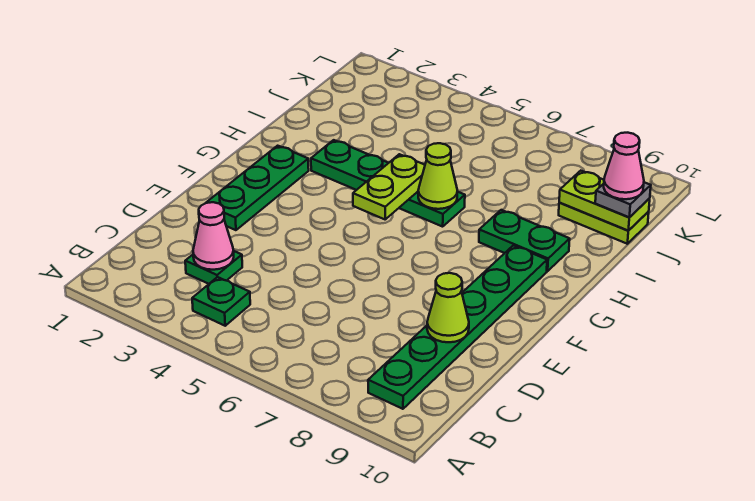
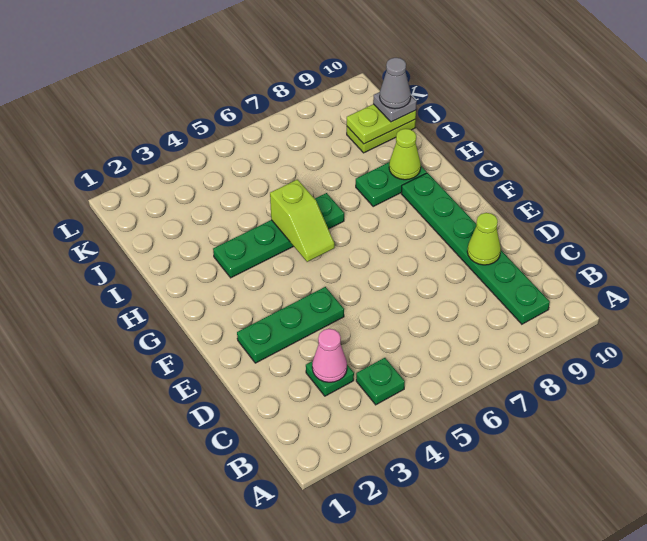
green 1x3 plate [206,146,309,230] -> green 1x3 plate turned to [237,287,344,363]
lime 1x2 plate [353,154,425,219] -> lime 1x2 slope [270,179,335,262]
lime 1x1 cone [418,143,457,209] -> lime 1x1 cone moved to [389,129,421,180]
pink 1x1 cone [604,133,644,199] -> grey 1x1 cone [380,58,411,109]

